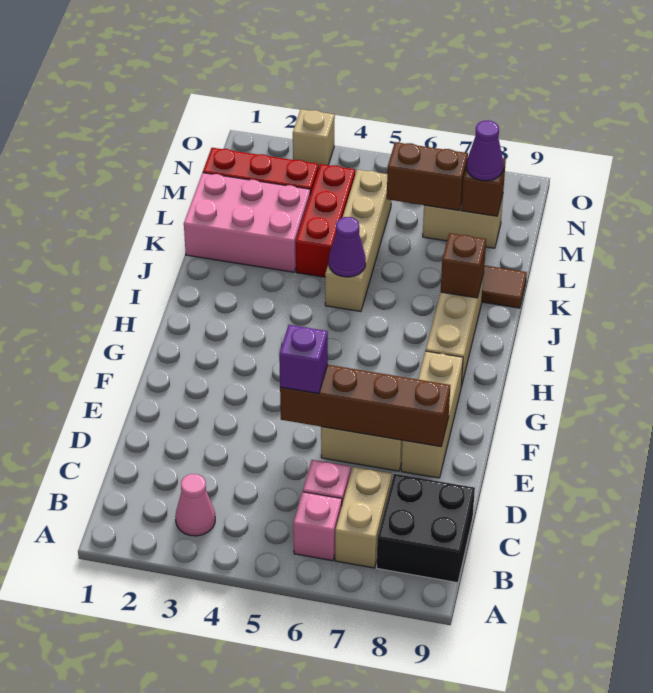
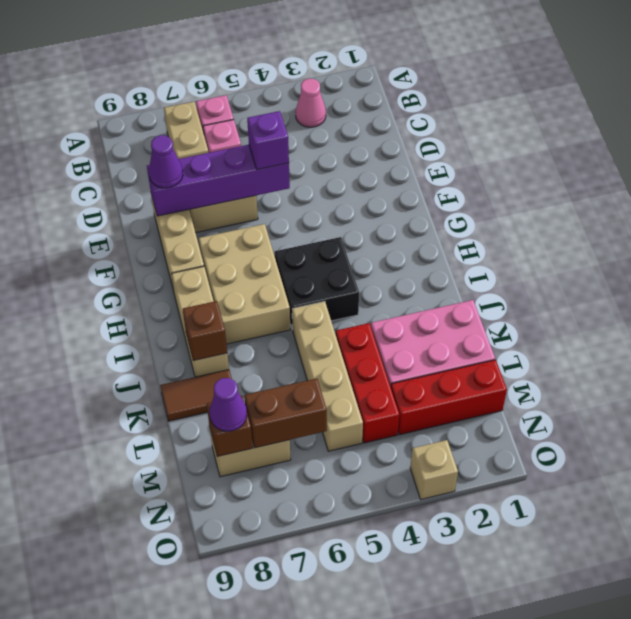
black 2x2 brick [377,474,475,583] -> black 2x2 brick moved to [275,237,359,330]
brown 1x4 brick [280,365,450,447] -> purple 1x4 brick [147,145,290,216]
none -> tan 2x3 brick [199,224,290,344]
purple 1x1 cone [329,217,366,277] -> purple 1x1 cone moved to [149,135,183,188]

